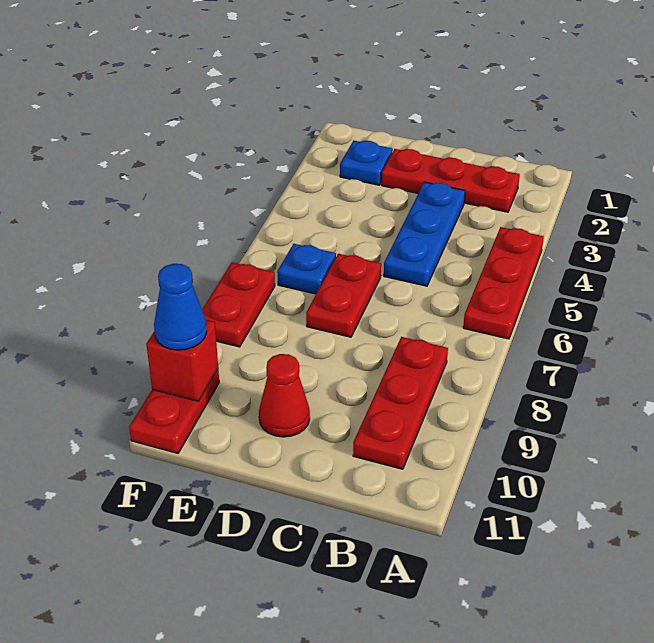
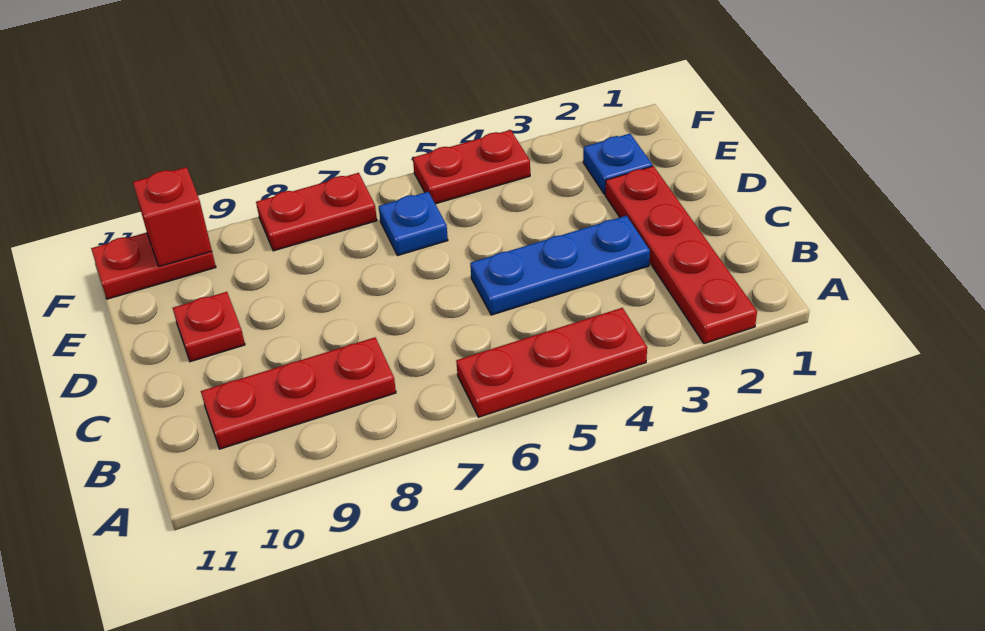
red 1x3 plate [382,149,520,212] -> red 1x4 plate [605,166,757,344]
red 1x2 plate [306,254,381,337] -> red 1x2 plate moved to [413,130,530,204]
red 1x1 cone [259,354,310,437] -> red 1x1 plate [173,292,245,362]
blue 1x1 cone [154,264,207,350] -> none

